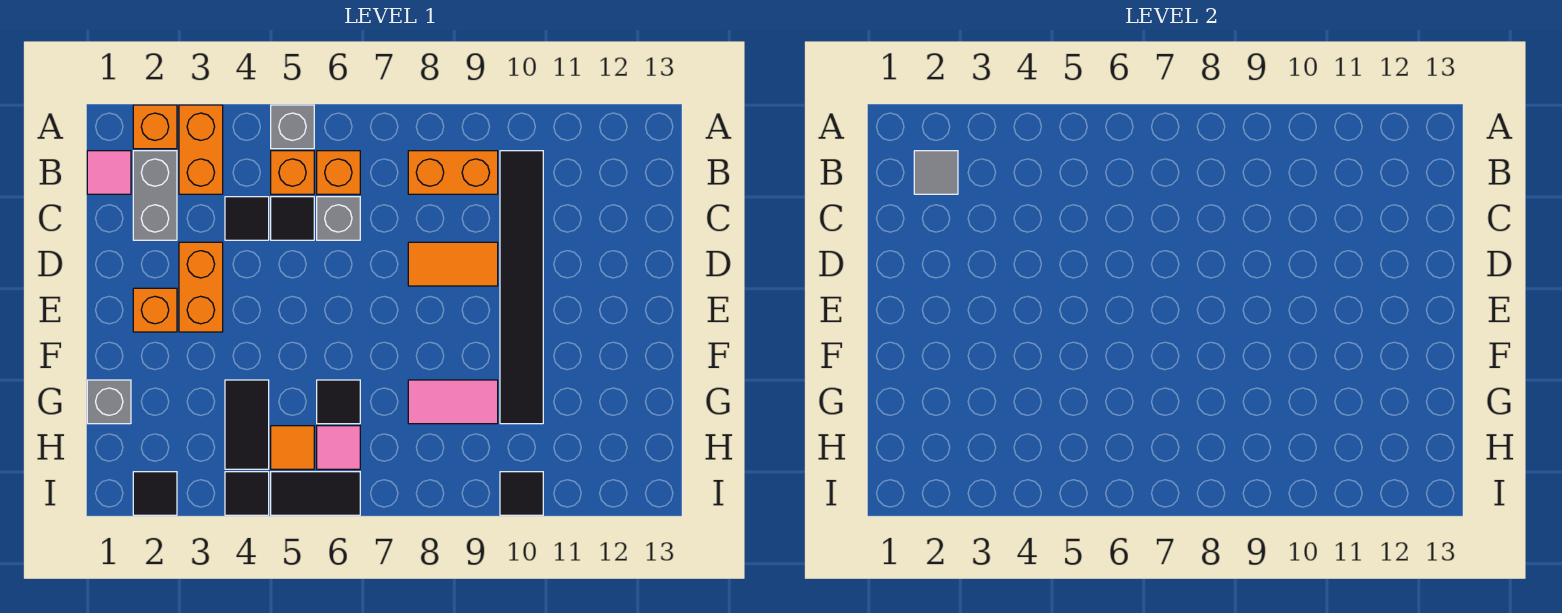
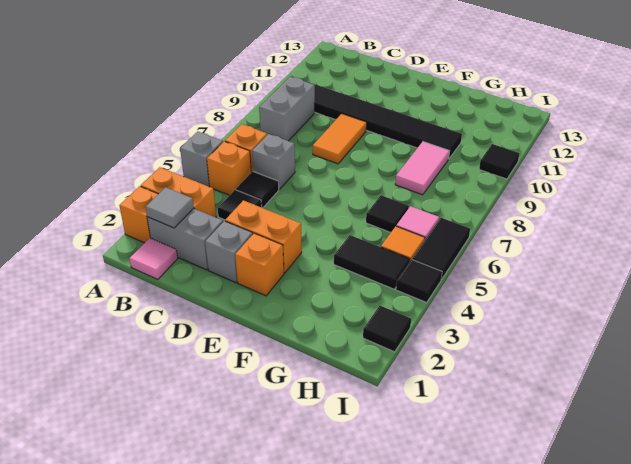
orange 1x2 brick [408,151,498,194] -> grey 1x2 brick [259,77,315,141]
grey 1x1 brick [87,380,131,424] -> grey 1x1 brick moved to [205,221,253,283]

